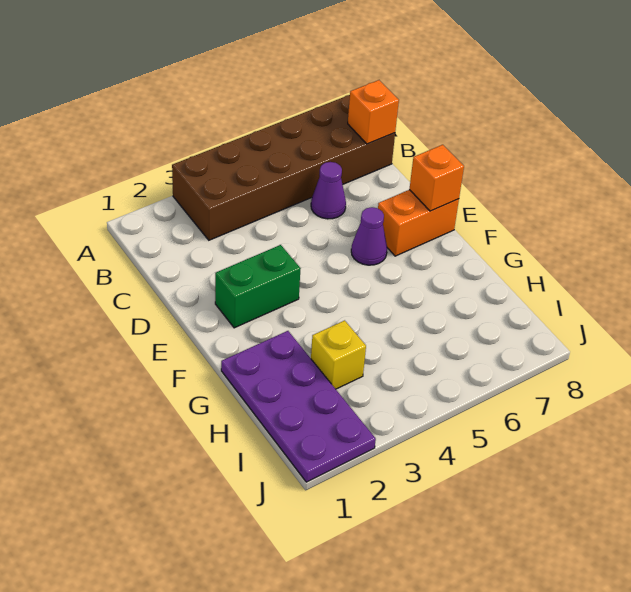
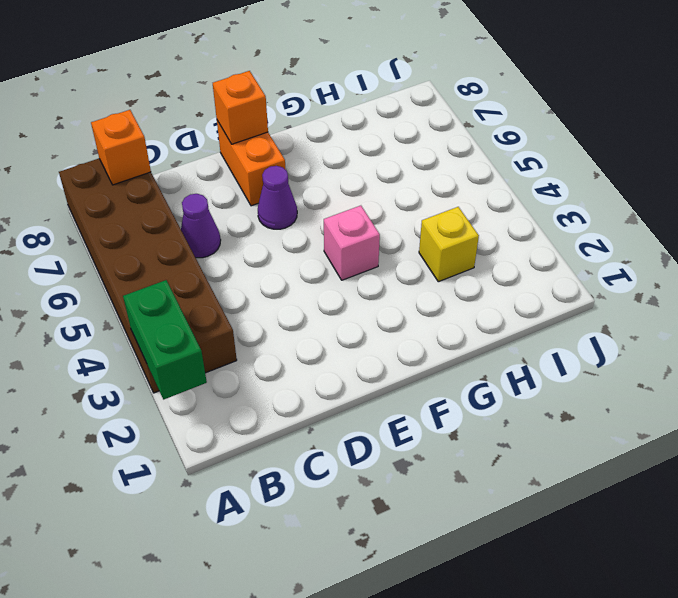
green 1x2 brick [215,245,301,328] -> green 1x2 brick moved to [123,280,207,400]
none -> pink 1x1 brick [324,206,380,280]
purple 2x4 plate [221,331,376,482] -> none

